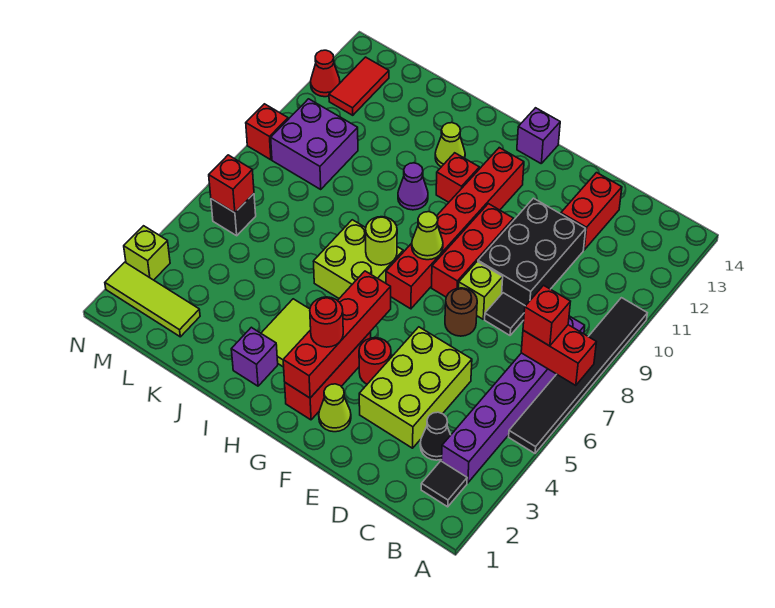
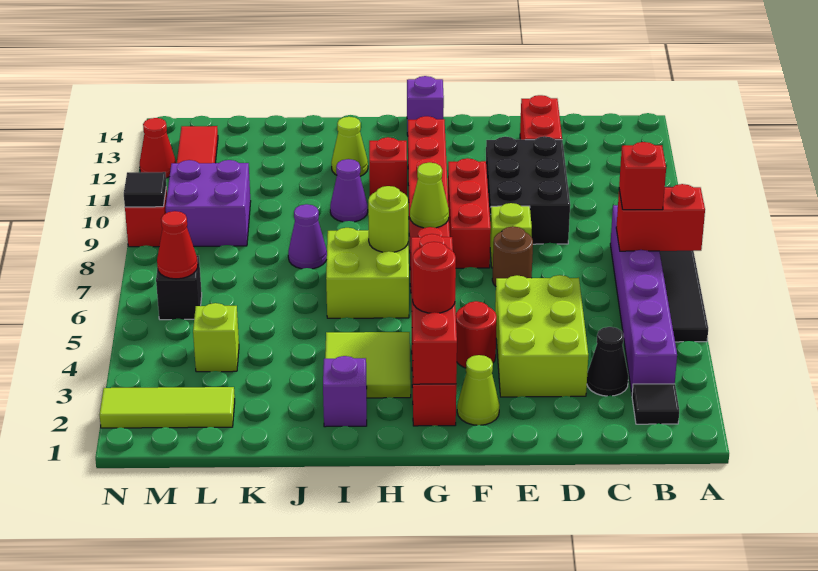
black 1x1 tile [485,293,525,335] -> black 1x1 tile moved to [124,172,166,207]
none -> purple 1x1 cone [288,204,327,269]
red 1x1 brick [209,155,254,213] -> red 1x1 cone [157,211,198,279]
lime 1x1 brick [124,226,170,280] -> lime 1x1 brick moved to [193,303,239,372]

